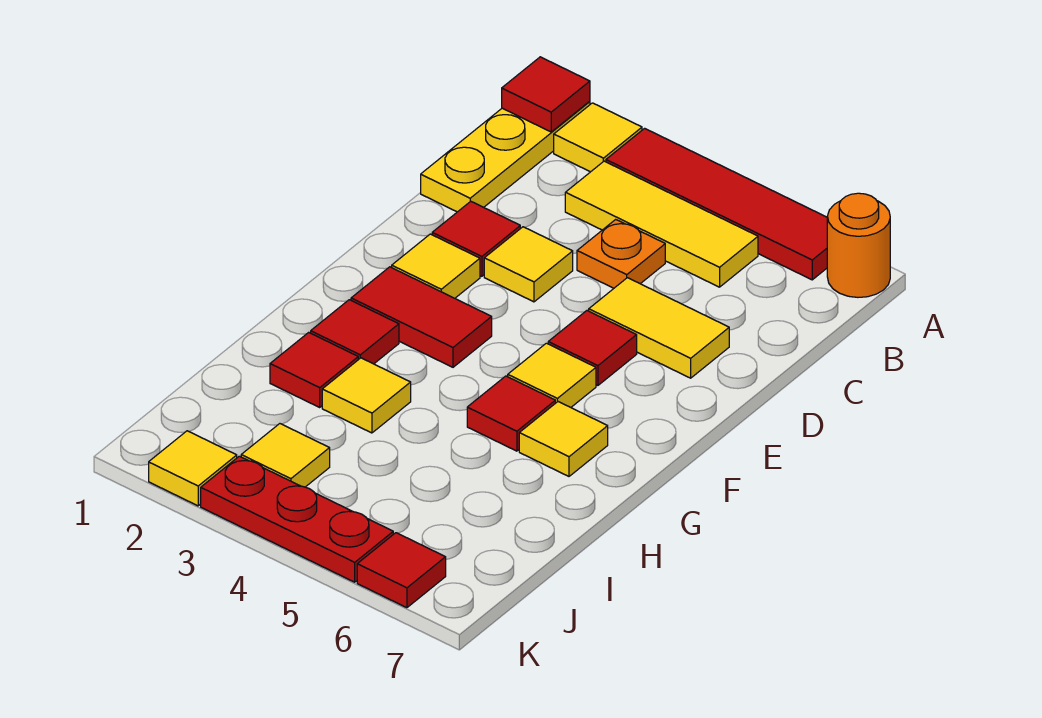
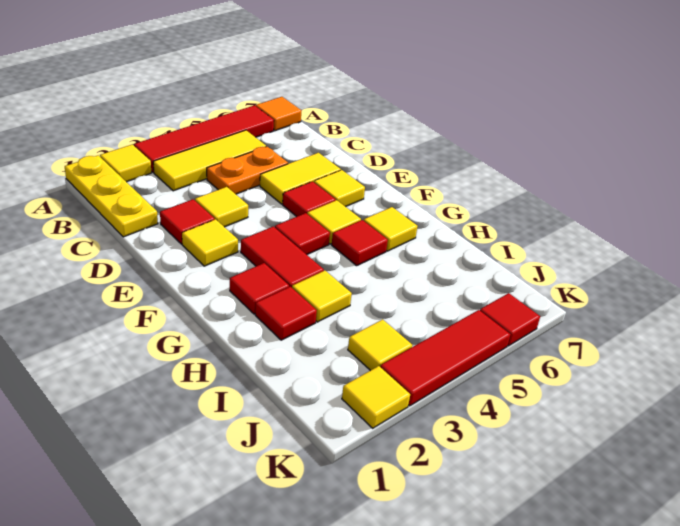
red 1x1 tile [502,57,590,132] -> red 1x1 tile moved to [275,213,330,255]
orange 1x1 round brick [827,193,890,297] -> orange 1x1 tile [256,97,302,131]
orange 1x1 plate [577,219,665,288] -> orange 1x2 plate [207,147,288,194]
none -> yellow 1x1 tile [314,170,365,207]
red 1x2 tile [351,267,492,367] -> red 1x2 tile turned to [241,226,324,287]
red 1x3 plate [201,456,393,582] -> red 1x3 tile [380,310,510,406]

